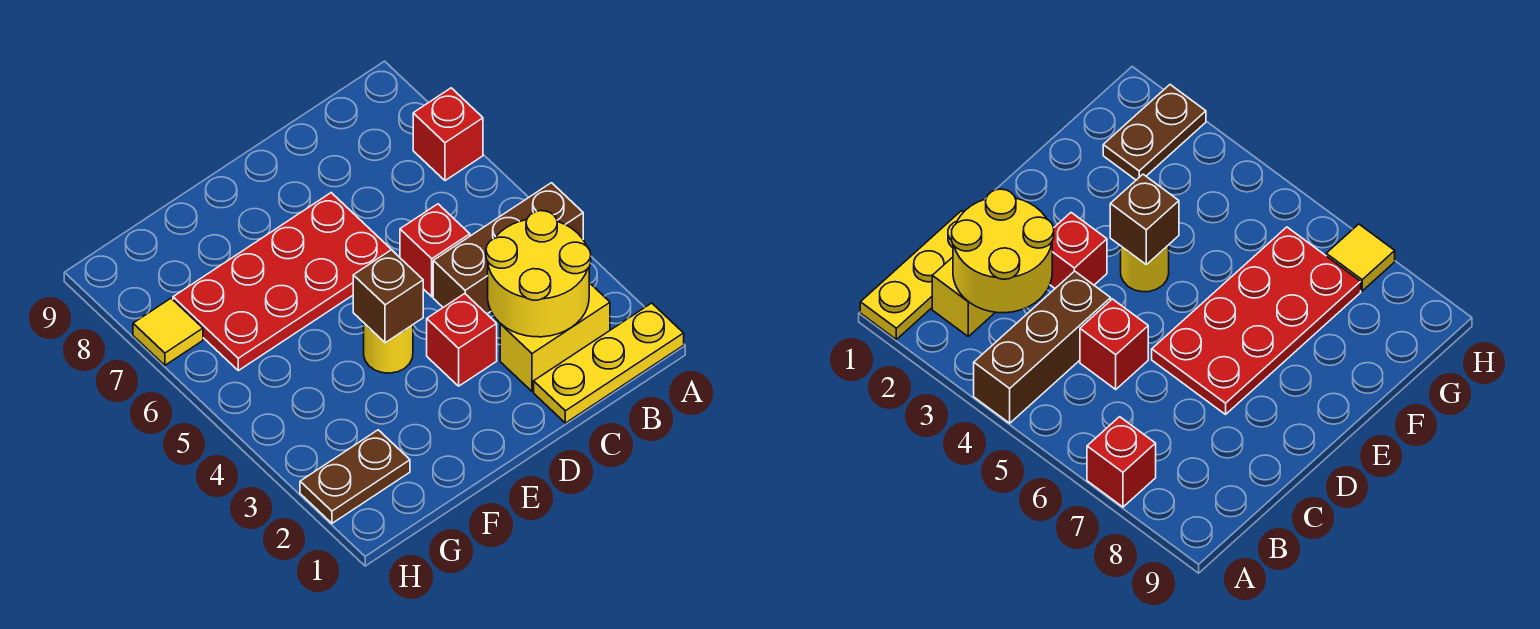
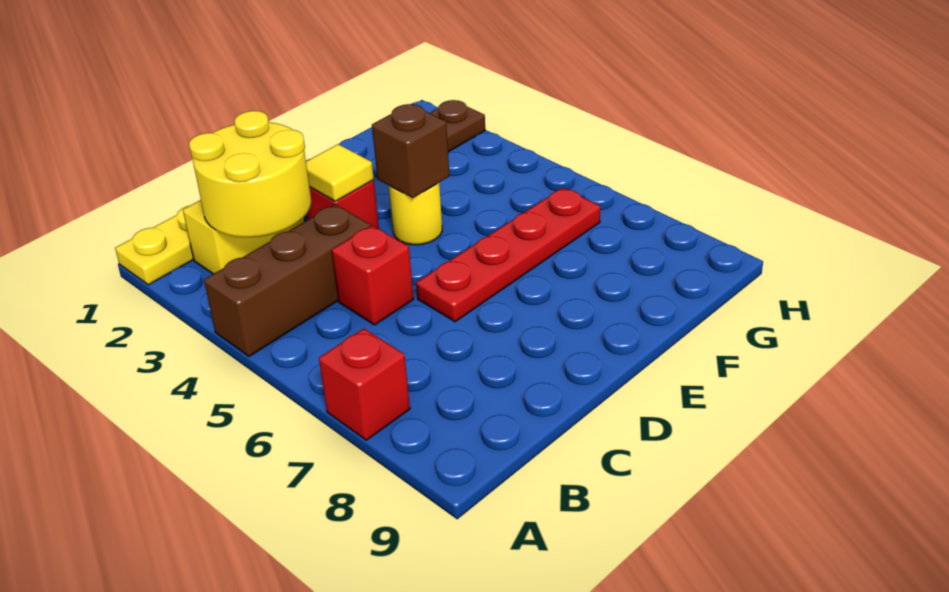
red 2x4 plate [173,193,396,371] -> red 1x4 plate [416,188,600,322]
yellow 1x1 tile [133,298,203,365] -> yellow 1x1 tile moved to [306,144,374,201]

